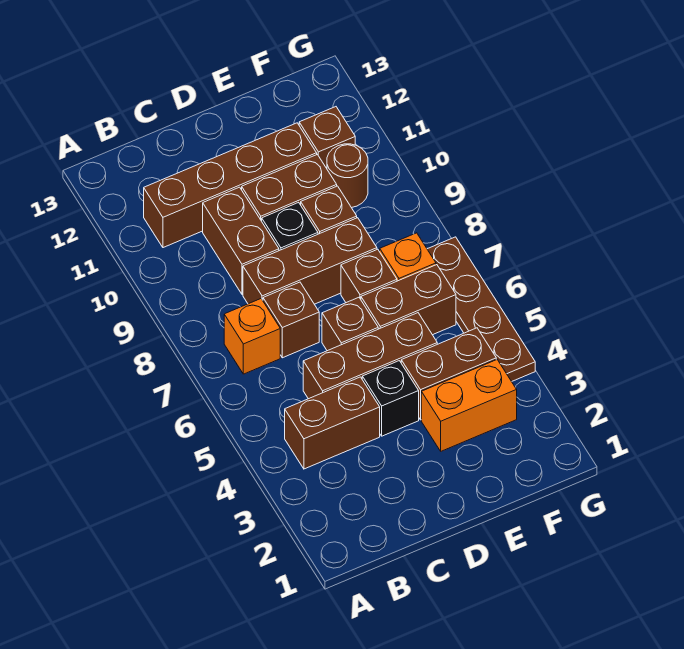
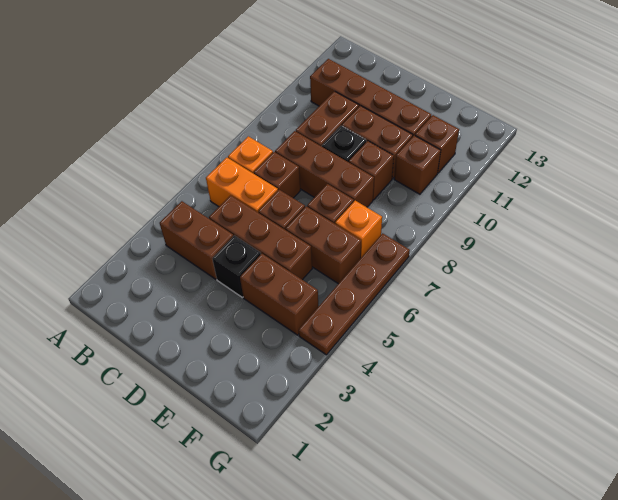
orange 1x2 brick [421,360,517,451] -> orange 1x2 brick moved to [206,158,278,212]
brown 1x1 round brick [327,144,368,208] -> brown 1x1 brick [394,135,441,194]

